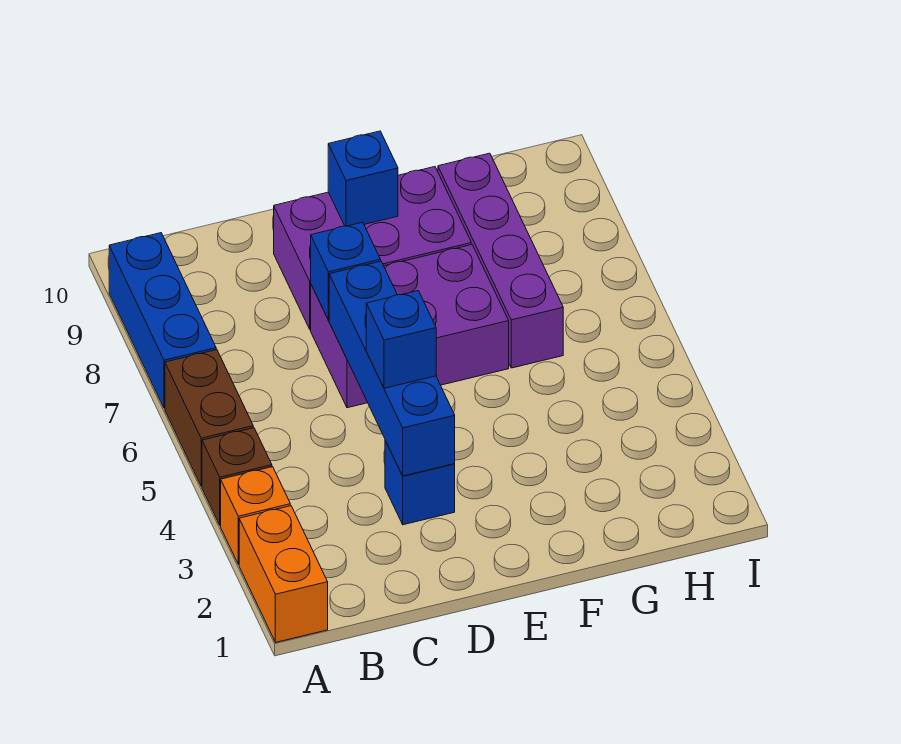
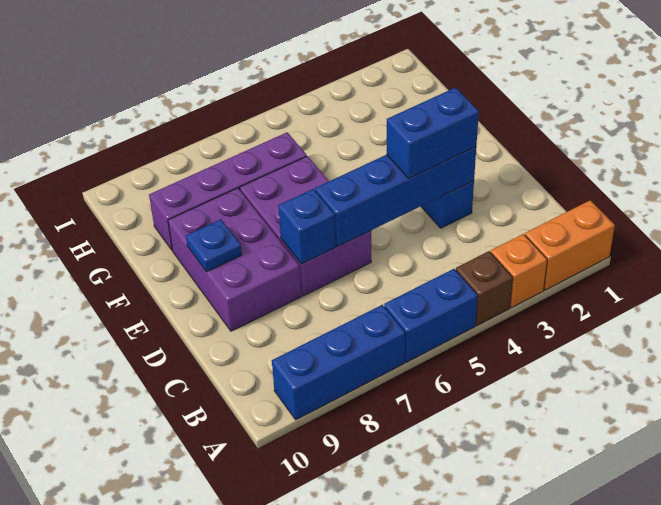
brown 1x2 brick [165,350,253,486] -> blue 1x2 brick [384,269,478,362]
blue 1x1 brick [366,291,436,388] -> blue 1x2 brick [387,87,479,179]
blue 1x1 brick [328,131,398,226] -> blue 1x1 plate [186,219,242,272]

